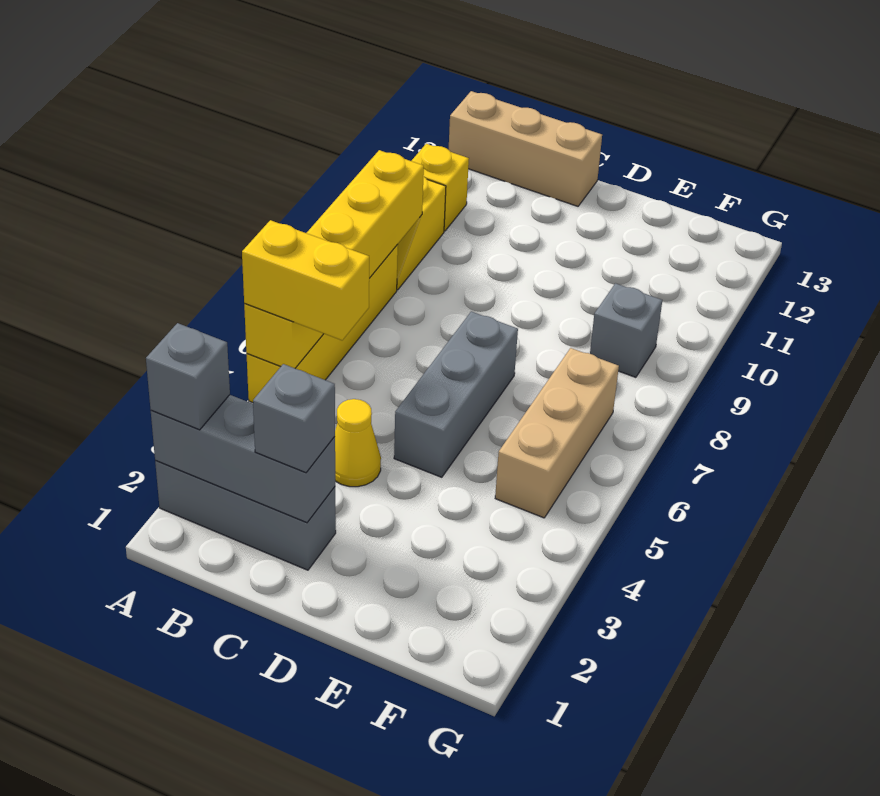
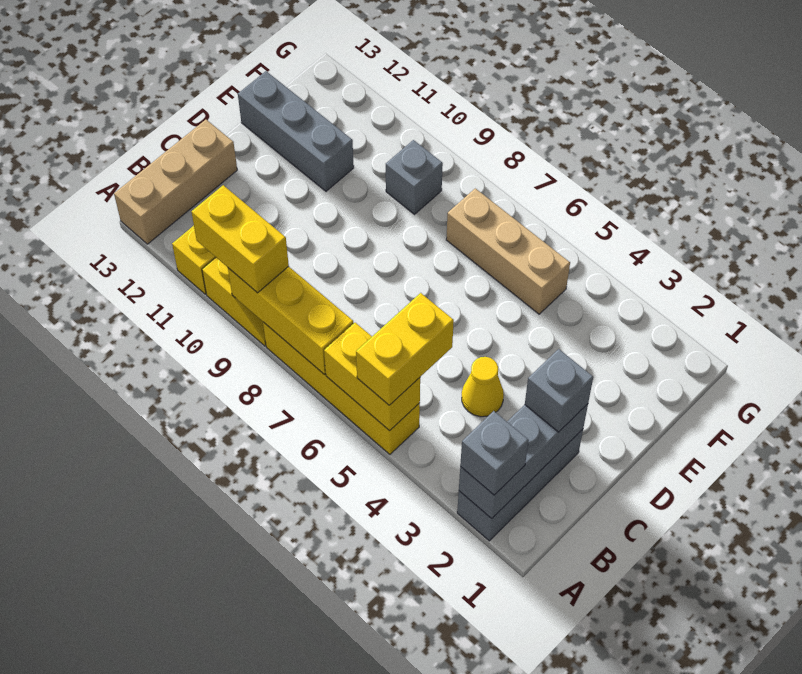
none -> yellow 1x2 brick [192,185,289,293]
grey 1x3 brick [394,311,518,477] -> grey 1x3 brick moved to [238,71,354,191]

